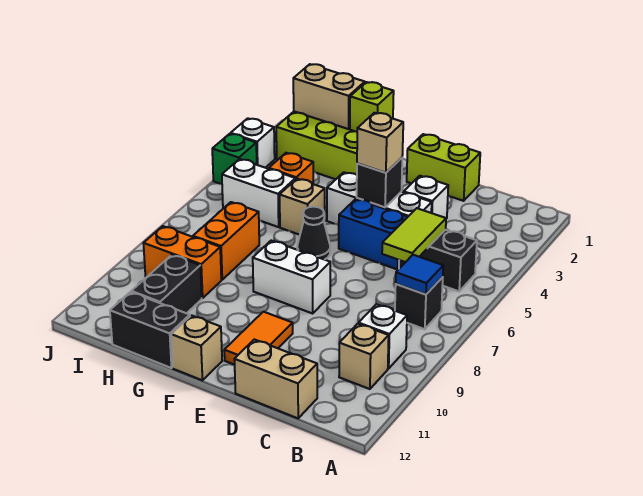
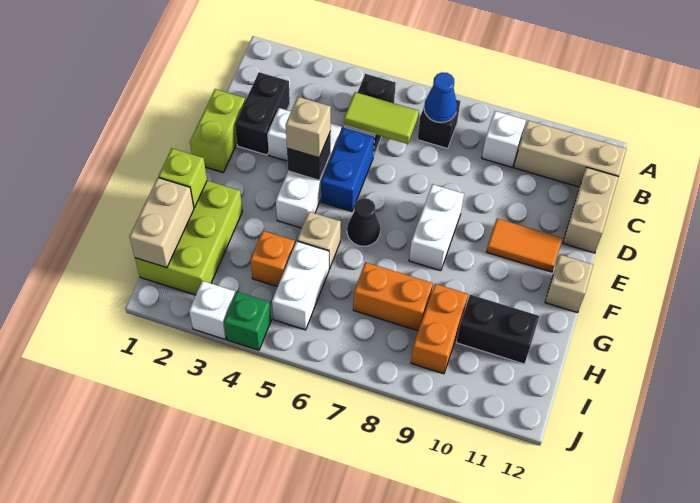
blue 1x1 tile [396,255,443,294] -> blue 1x1 cone [424,72,457,123]
tan 1x1 brick [339,324,389,389] -> tan 1x3 brick [514,120,626,187]
black 1x2 brick [110,292,190,368] -> black 1x2 brick moved to [235,72,290,155]

